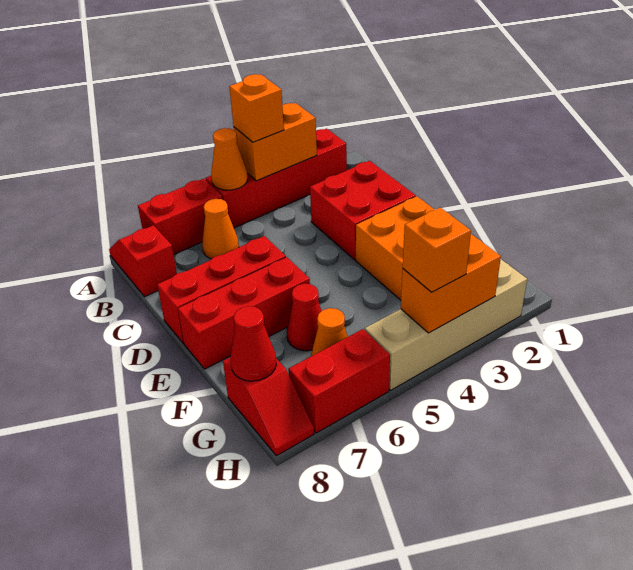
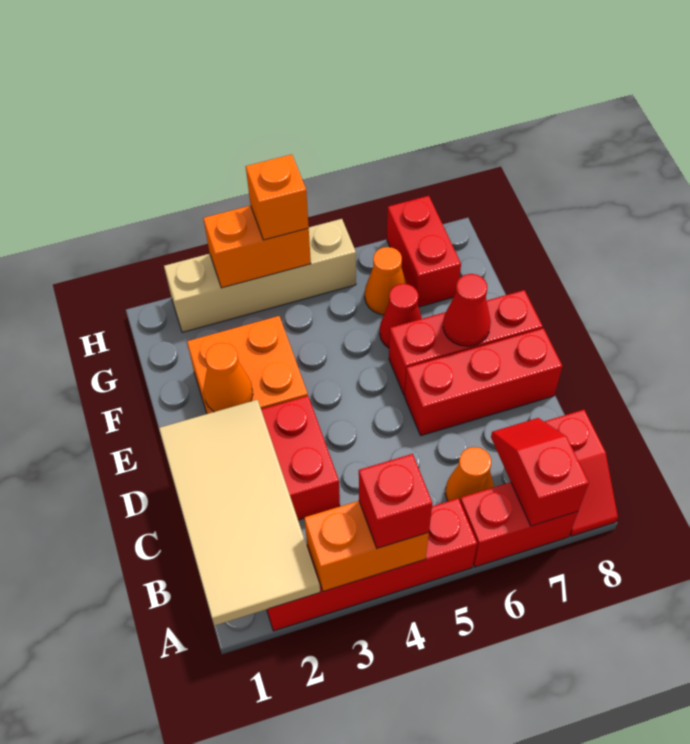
none -> tan 2x4 tile [159,400,320,626]
orange 1x1 brick [229,74,284,142] -> red 1x1 brick [359,454,432,548]
orange 1x1 cone [211,128,248,190] -> orange 1x1 cone moved to [203,343,253,412]
red 1x2 slope [223,358,314,456] -> red 1x2 slope moved to [491,418,589,526]
red 1x1 cone [230,306,276,381] -> red 1x1 cone moved to [443,274,491,346]
red 1x2 brick [288,329,390,433] -> red 1x2 brick turned to [387,196,461,307]

